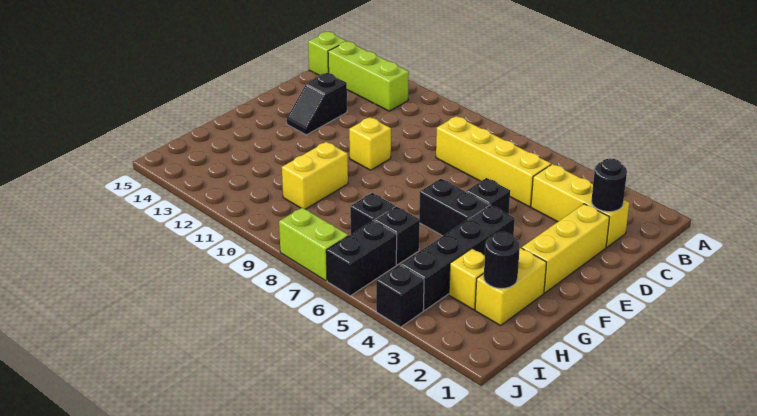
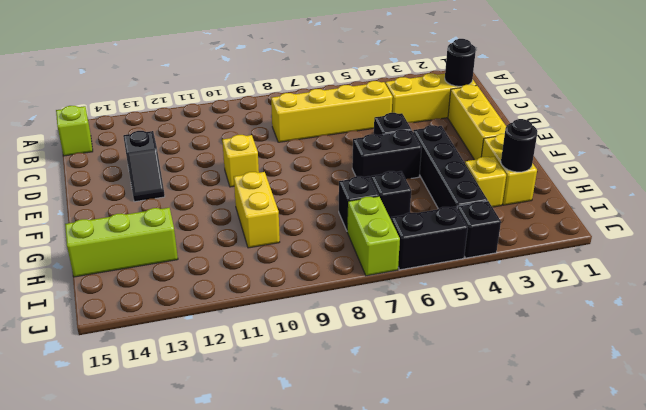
lime 1x3 brick [328,41,409,111] -> lime 1x3 brick moved to [65,208,178,277]
black 1x2 brick [326,221,397,296] -> black 1x2 brick turned to [391,206,468,270]
lime 1x2 brick [279,208,348,281] -> lime 1x2 brick turned to [347,196,400,276]

